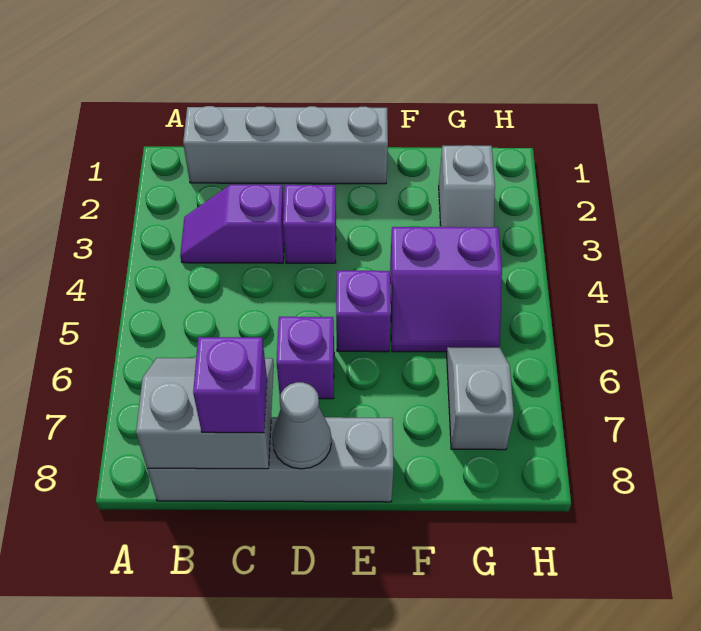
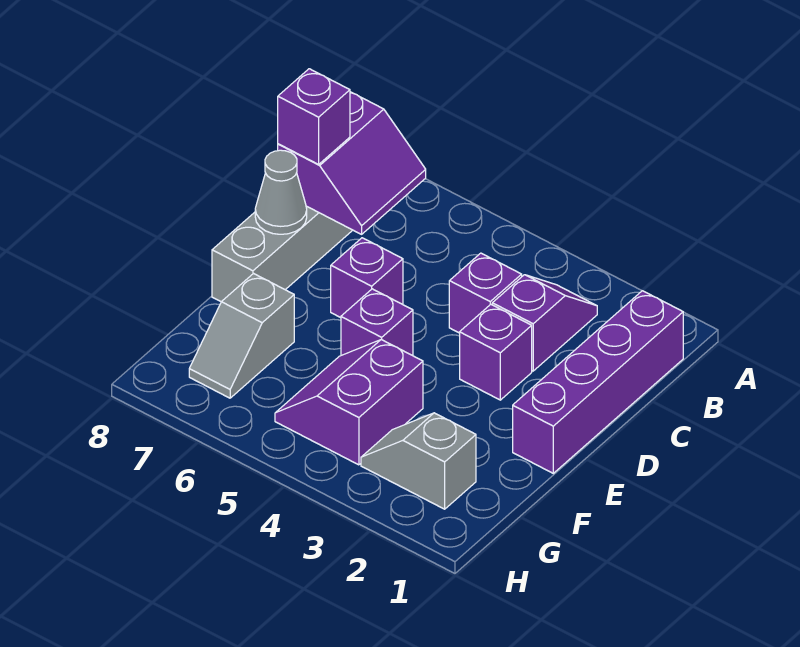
grey 1x4 brick [183,106,388,184] -> purple 1x4 brick [513,291,683,473]
grey 2x2 slope [136,358,274,469] -> purple 2x2 slope [278,92,426,234]
none -> purple 1x1 brick [449,253,522,333]
grey 1x2 slope [447,347,514,450] -> grey 1x2 slope turned to [189,274,294,398]

